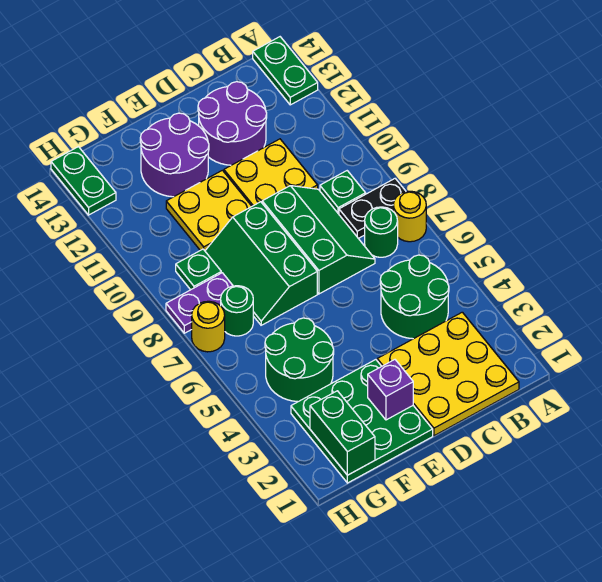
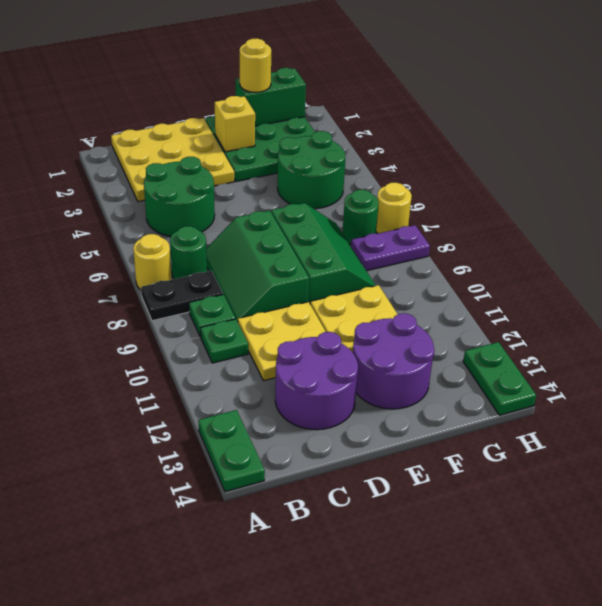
purple 1x1 brick [368,360,413,420] -> yellow 1x1 brick [215,96,255,152]
none -> yellow 1x1 round brick [240,38,271,92]
green 1x2 brick [310,391,375,475] -> green 1x2 brick turned to [236,68,306,126]
green 1x1 plate [176,249,221,290] -> green 1x1 plate moved to [201,319,248,363]

